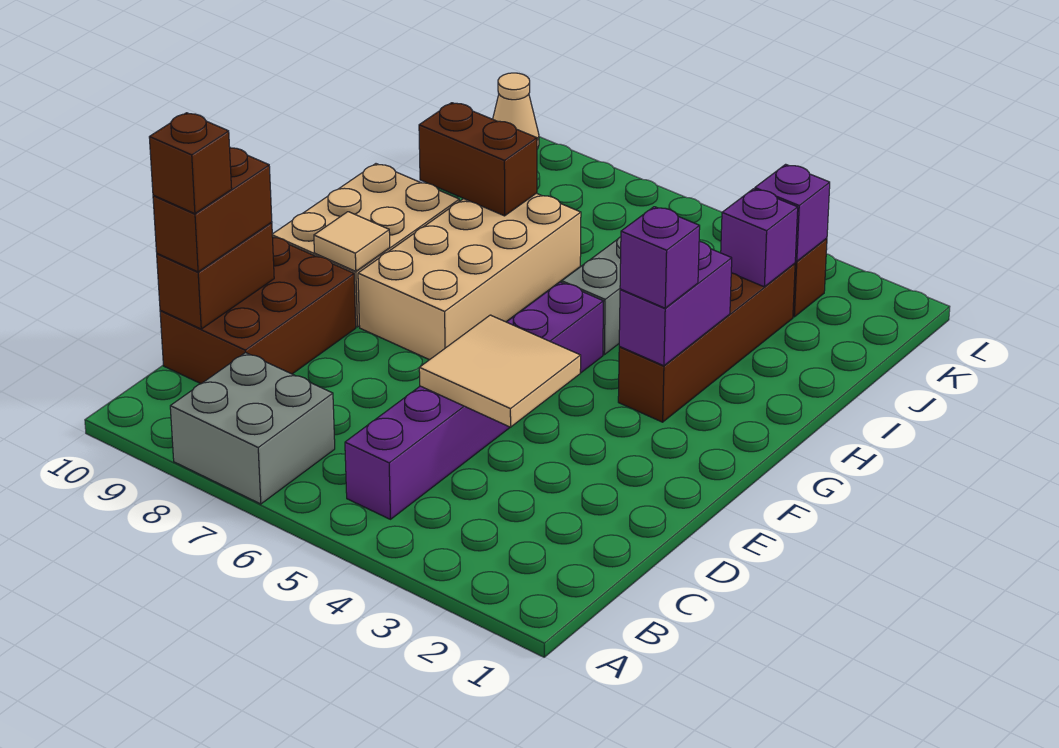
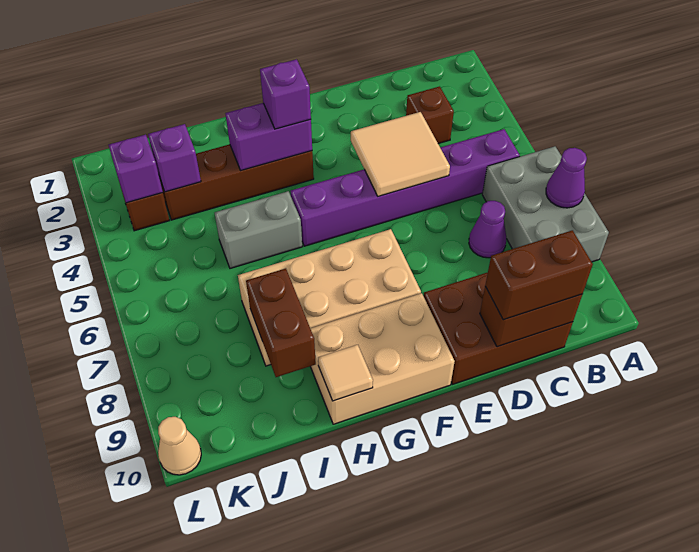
grey 2x2 brick [170,353,335,504] -> grey 2x3 brick [482,146,609,262]
none -> purple 1x1 cone [546,148,587,208]
none -> purple 1x1 cone [469,201,506,258]
brown 1x1 brick [149,113,232,214] -> brown 1x1 brick moved to [406,86,454,144]
tan 1x1 tile [314,212,390,271] -> tan 1x1 tile moved to [318,345,373,401]

